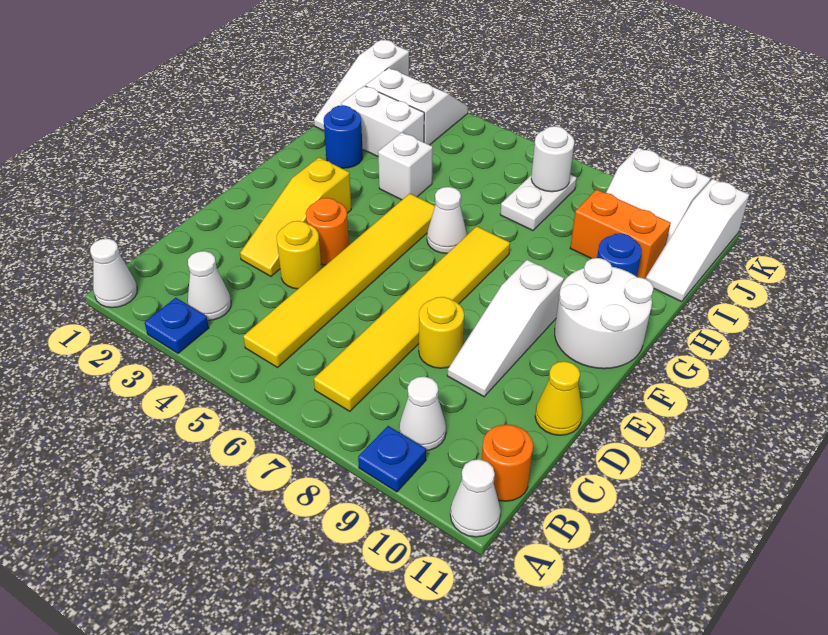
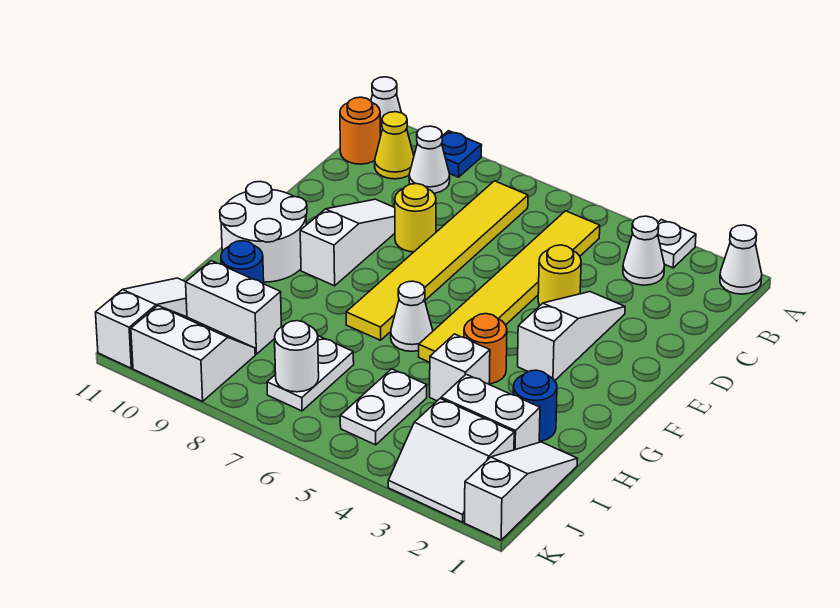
blue 1x1 plate [145,298,209,353] -> white 1x1 plate [658,220,696,268]
yellow 1x3 slope [240,157,351,276] -> white 1x3 slope [518,292,625,380]
yellow 1x1 cone [535,361,582,435] -> yellow 1x1 cone moved to [375,112,414,179]
orange 1x1 round brick [306,198,349,265] -> orange 1x1 round brick moved to [464,314,507,384]
none -> white 1x2 plate [340,369,427,445]
orange 1x2 brick [570,190,671,279] -> white 1x2 brick [186,261,281,354]

